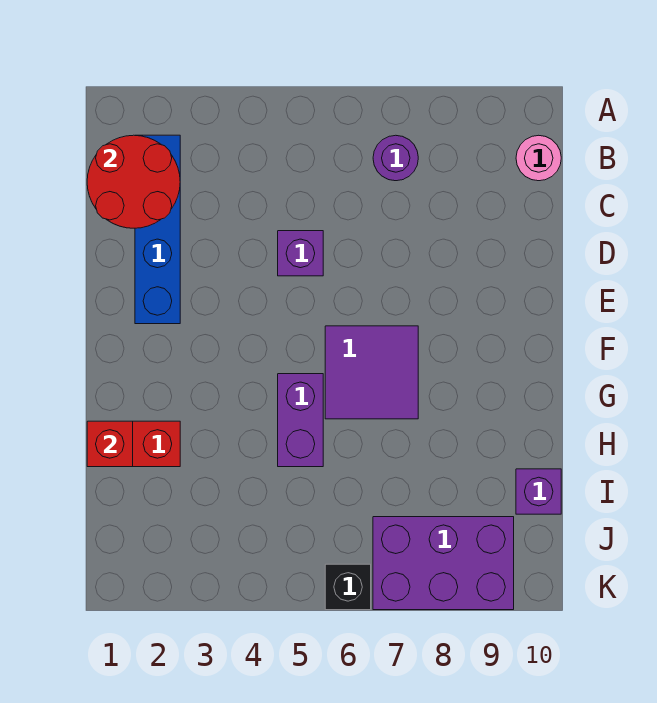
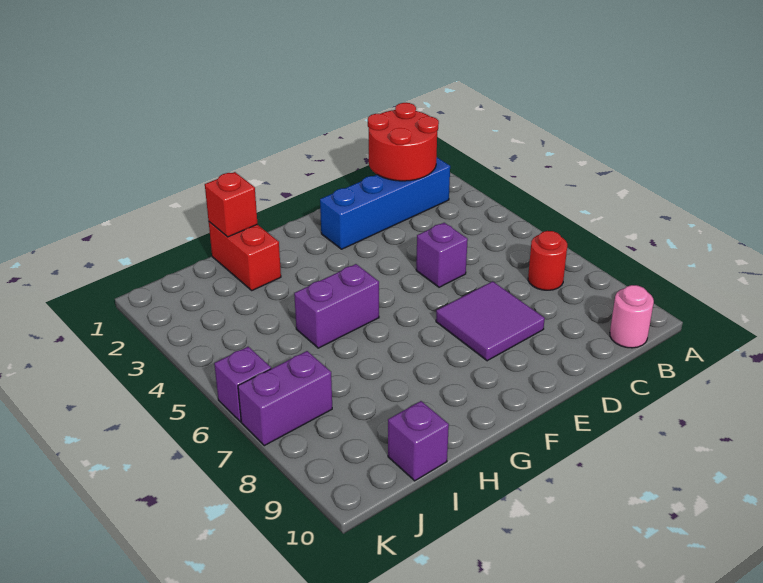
purple 1x1 round brick [373,135,418,181] -> red 1x1 round brick [528,231,567,290]
purple 2x2 tile [325,326,418,419] -> purple 2x2 tile moved to [436,281,545,361]
purple 2x3 brick [373,517,514,610] -> purple 1x2 brick [238,351,332,446]
black 1x1 brick [325,564,371,610] -> purple 1x1 brick [214,347,271,422]

